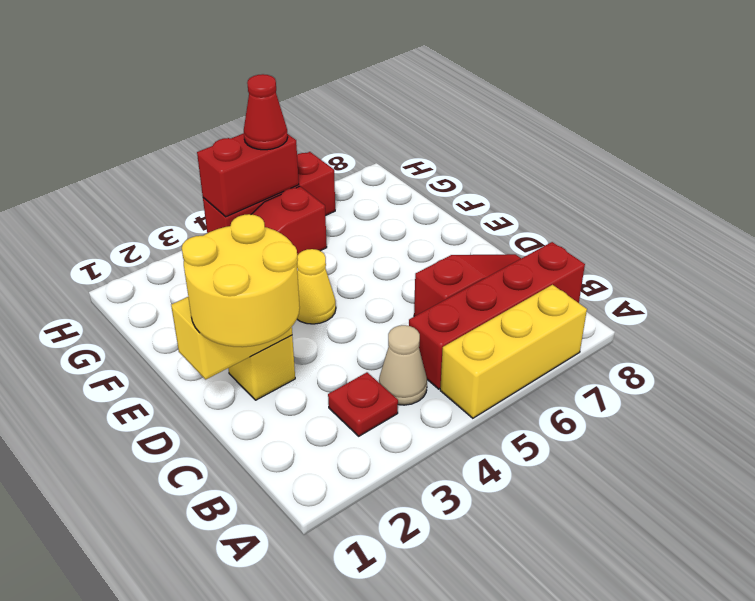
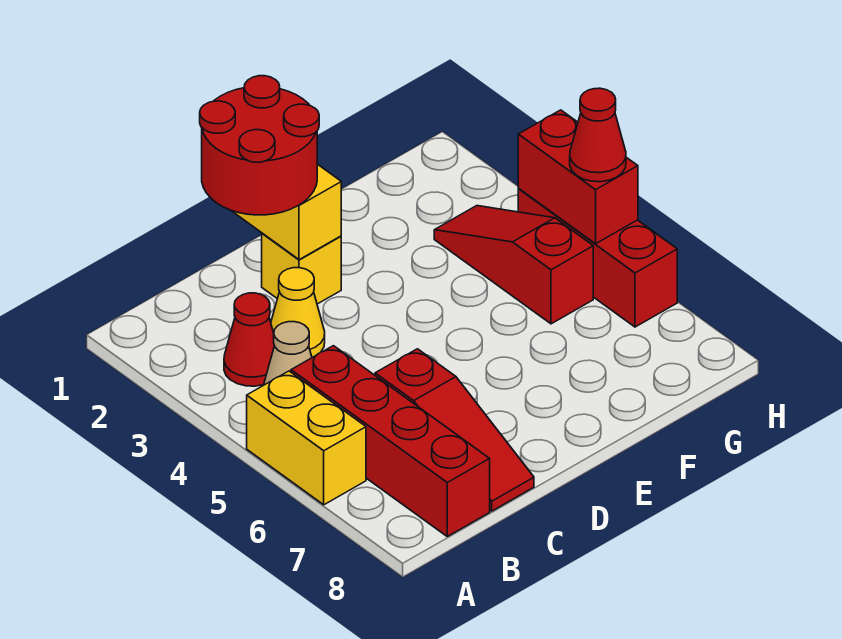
yellow 1x3 brick [440,285,587,418] -> yellow 1x2 brick [247,371,366,505]
red 1x1 plate [328,372,398,436] -> red 1x1 cone [224,293,274,386]
yellow 2x2 round brick [182,214,300,347] -> red 2x2 round brick [200,76,319,215]
yellow 1x1 cone [297,249,336,324] -> yellow 1x1 cone moved to [271,268,325,357]

